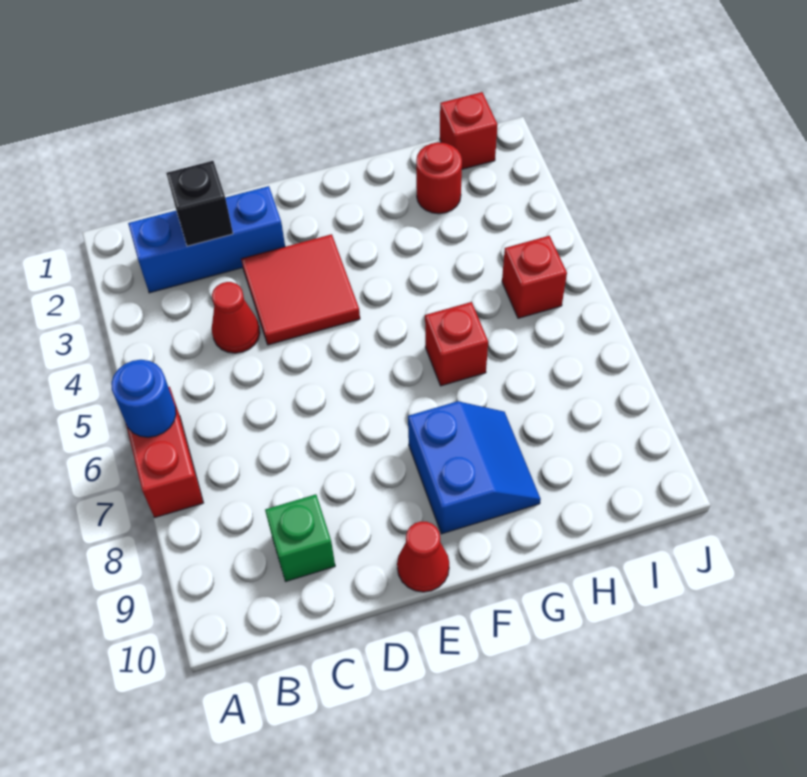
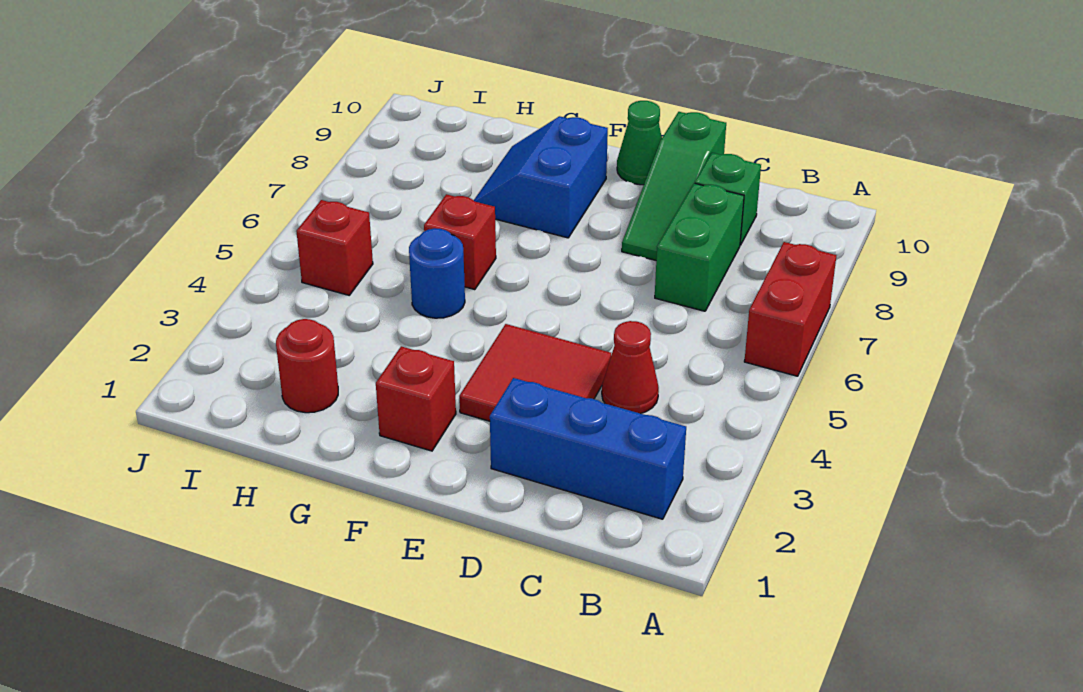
blue 1x1 round brick [111,360,176,437] -> blue 1x1 round brick moved to [409,228,465,318]
black 1x1 brick [166,161,233,246] -> none
none -> green 1x2 brick [655,183,744,311]
none -> green 1x3 slope [622,112,726,260]
red 1x1 cone [397,522,449,592] -> green 1x1 cone [617,101,662,185]
red 1x1 brick [440,92,498,169] -> red 1x1 brick moved to [376,346,456,451]

